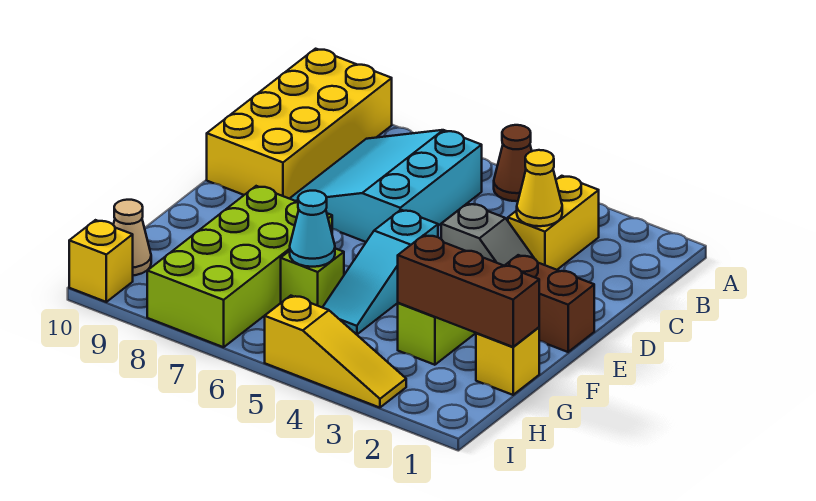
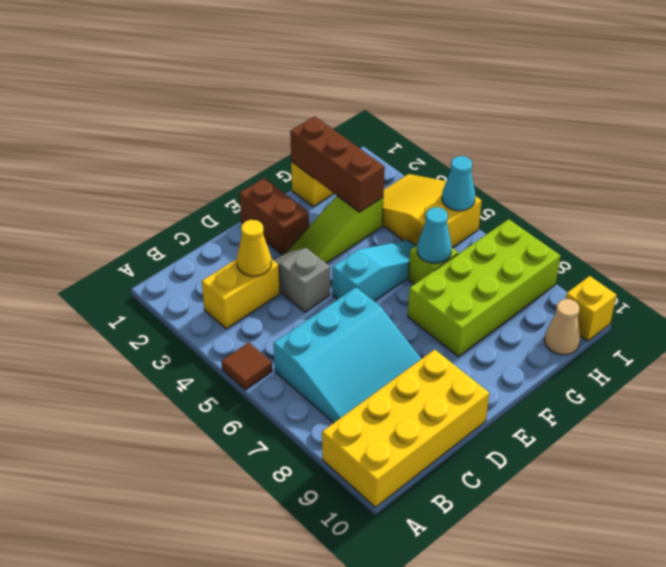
brown 1x1 cone [494,125,532,201] -> brown 1x1 tile [222,342,272,390]
yellow 1x3 slope [265,296,406,408] -> yellow 2x3 slope [383,174,482,248]
none -> cyan 1x1 cone [442,156,475,211]

